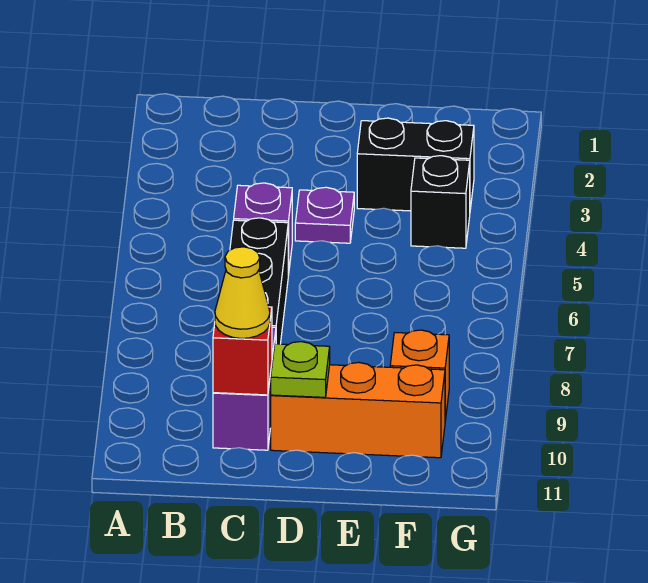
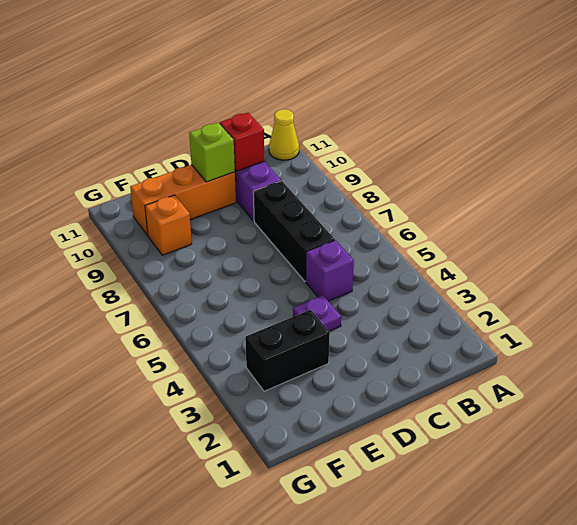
yellow 1x1 cone [215,247,270,338] -> yellow 1x1 cone moved to [269,109,299,160]
lime 1x1 plate [271,342,330,397] -> lime 1x1 brick [189,123,235,182]
black 1x1 brick [411,156,470,248] -> none

